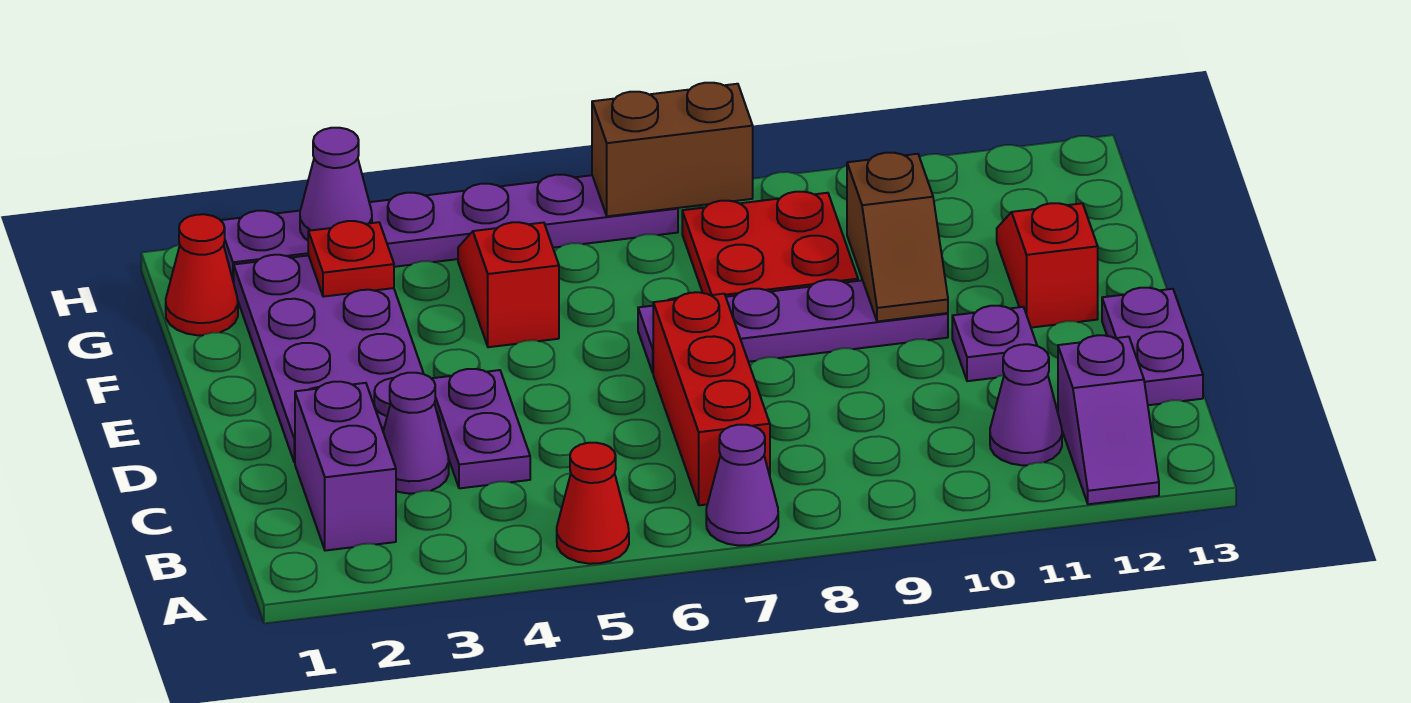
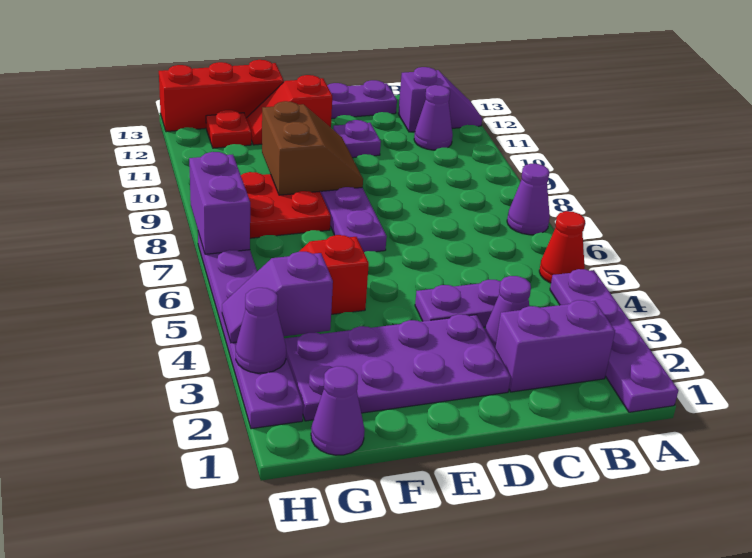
none -> purple 1x4 plate [550,269,678,412]
red 1x3 brick [653,292,770,505] -> red 1x3 brick moved to [159,60,284,132]
brown 1x2 slope [847,153,948,321] -> brown 2x2 slope [262,101,363,195]
red 1x1 cone [166,214,238,335] -> purple 1x1 cone [311,366,365,455]
red 1x1 plate [308,221,394,297] -> red 1x1 plate moved to [206,110,251,148]
none -> purple 1x2 slope [222,252,333,343]
brown 1x2 brick [592,83,753,216] -> purple 1x2 brick [189,152,250,254]

